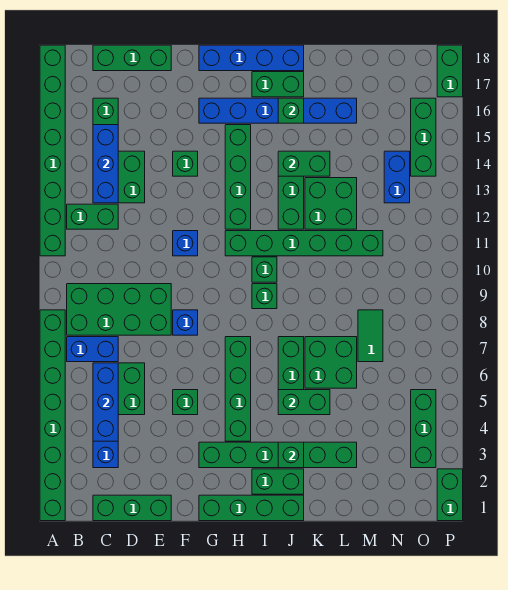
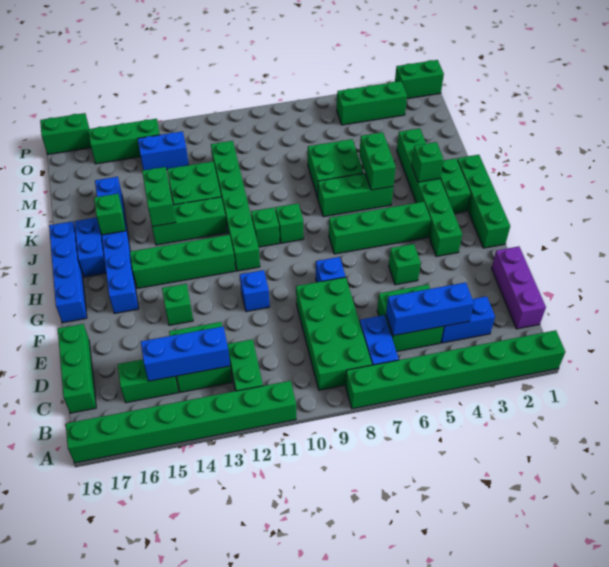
green 1x3 brick [93,495,171,521] -> purple 1x3 brick [492,246,546,329]
green 1x2 brick [252,72,304,97] -> blue 1x2 brick [74,217,106,277]
green 1x2 tile [358,310,383,362] -> none

